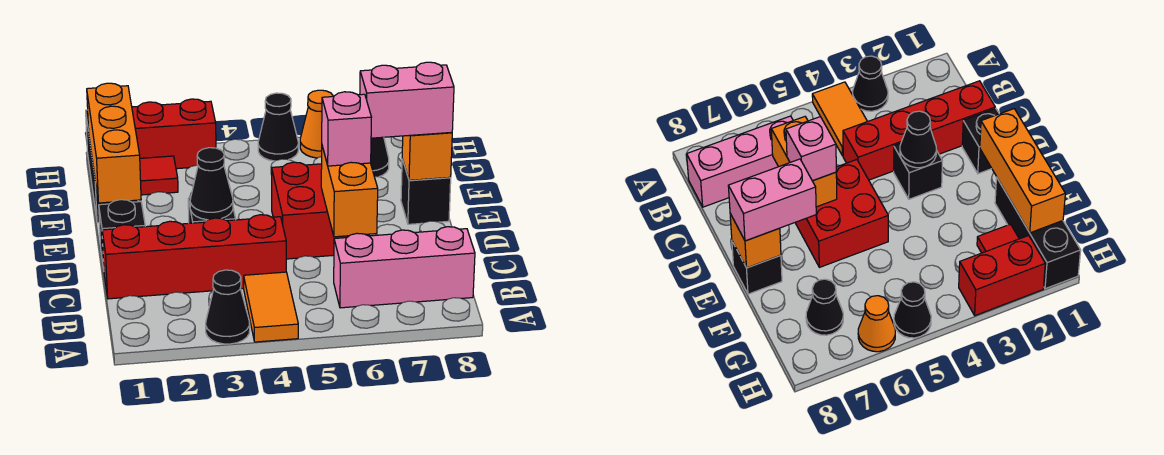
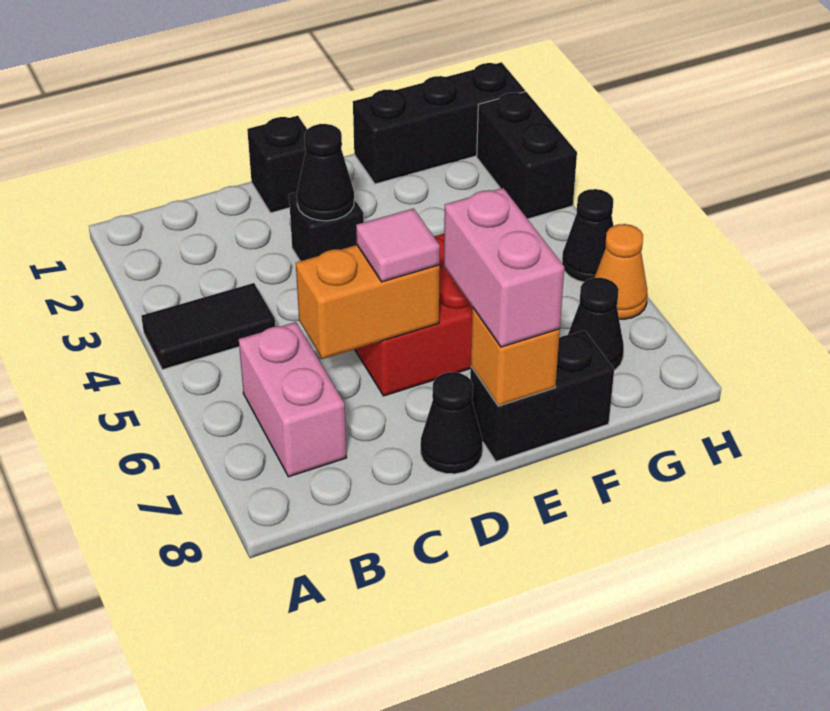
black 1x1 cone [206,270,250,344] -> black 1x1 cone moved to [421,372,483,474]
orange 1x2 tile [244,272,298,342] -> black 1x2 tile [141,283,275,370]
pink 1x3 brick [334,227,475,308] -> pink 1x2 brick [239,322,347,477]
red 1x4 brick [102,215,286,299] -> none
pink 1x1 brick [322,92,371,166] -> pink 1x1 tile [356,209,440,282]
orange 1x3 brick [87,83,141,203] -> none
black 1x1 brick [401,159,451,224] -> black 1x2 brick [470,330,614,461]
red 1x1 tile [140,156,178,195] -> none
red 1x2 brick [132,99,216,169] -> black 1x2 brick [477,92,577,219]

